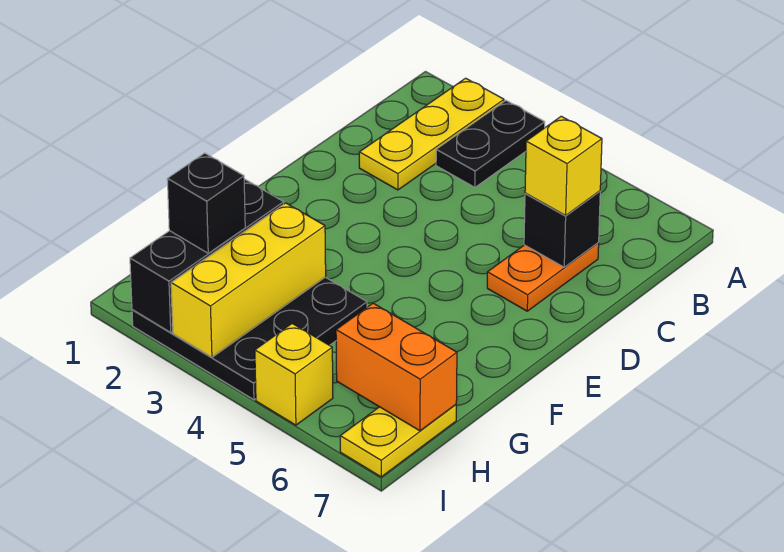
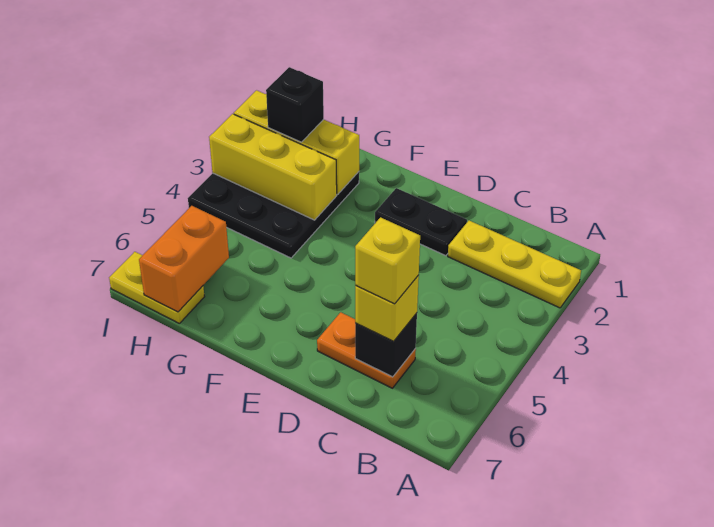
black 1x2 plate [436,101,545,187] -> black 1x2 plate moved to [375,188,467,256]
black 1x3 brick [130,179,284,333] -> yellow 1x3 brick [234,90,359,194]
yellow 1x1 brick [255,324,333,425] -> yellow 1x1 brick moved to [355,217,420,304]

